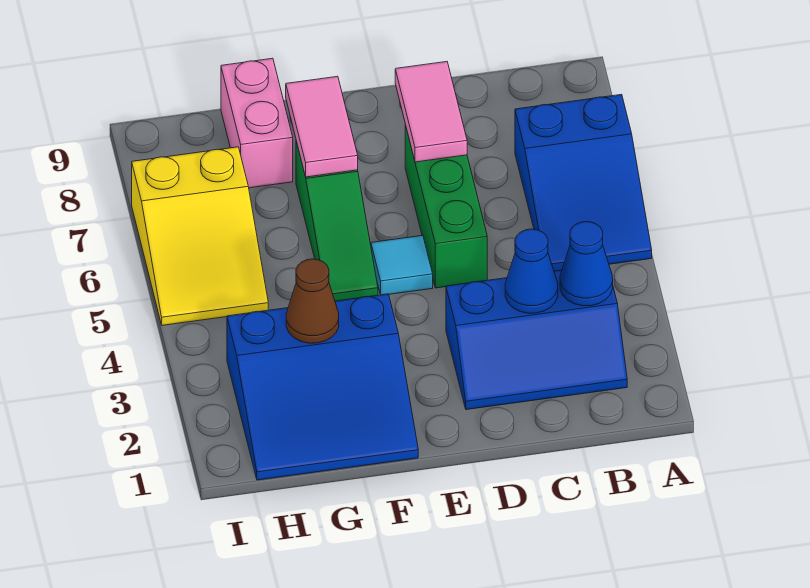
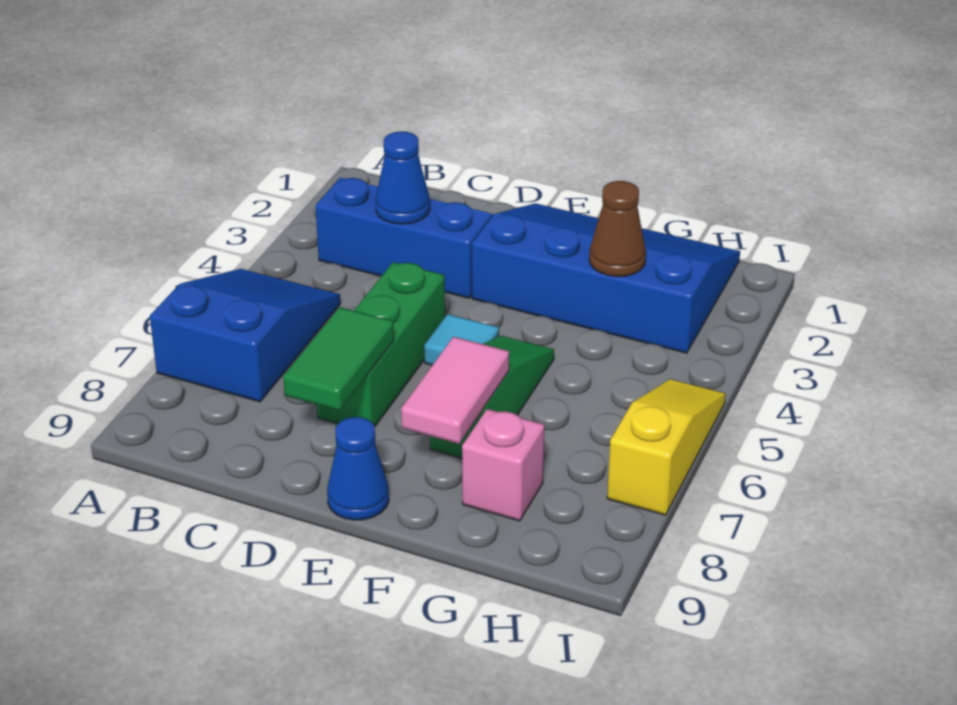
blue 1x1 cone [560,222,613,306] -> blue 1x1 cone moved to [327,417,389,520]
pink 1x2 tile [395,62,467,162] -> green 1x2 tile [283,307,394,411]
blue 3x3 slope [227,294,418,480] -> blue 3x4 slope [472,203,740,353]
pink 1x2 brick [221,58,293,188] -> pink 1x1 brick [462,409,544,521]
yellow 2x3 slope [132,147,268,325] -> yellow 1x3 slope [607,379,725,515]

